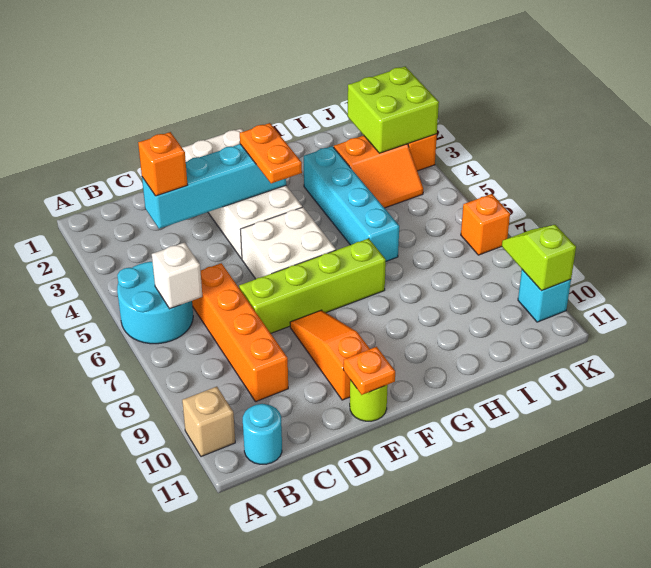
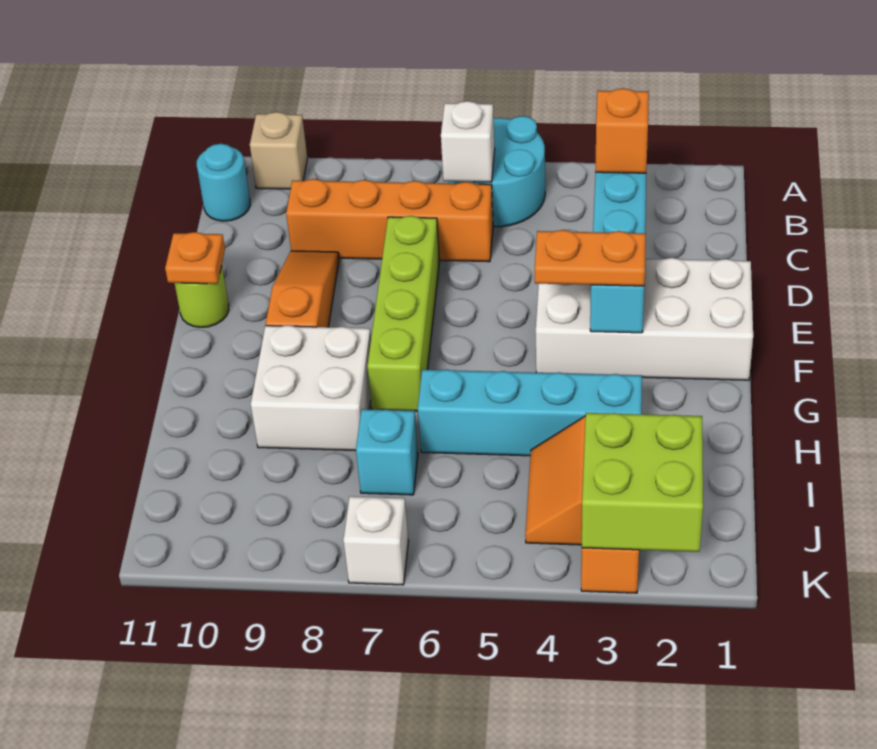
white 2x2 brick [240,207,336,279] -> white 2x2 brick moved to [251,325,371,450]
orange 1x3 slope [290,310,370,400] -> orange 1x3 slope turned to [266,251,339,327]
orange 1x1 brick [461,194,510,255] -> white 1x1 brick [343,496,409,585]
lime 1x2 slope [502,225,576,290] -> none
cyan 1x1 brick [518,270,571,322] -> cyan 1x1 brick moved to [356,409,418,495]

